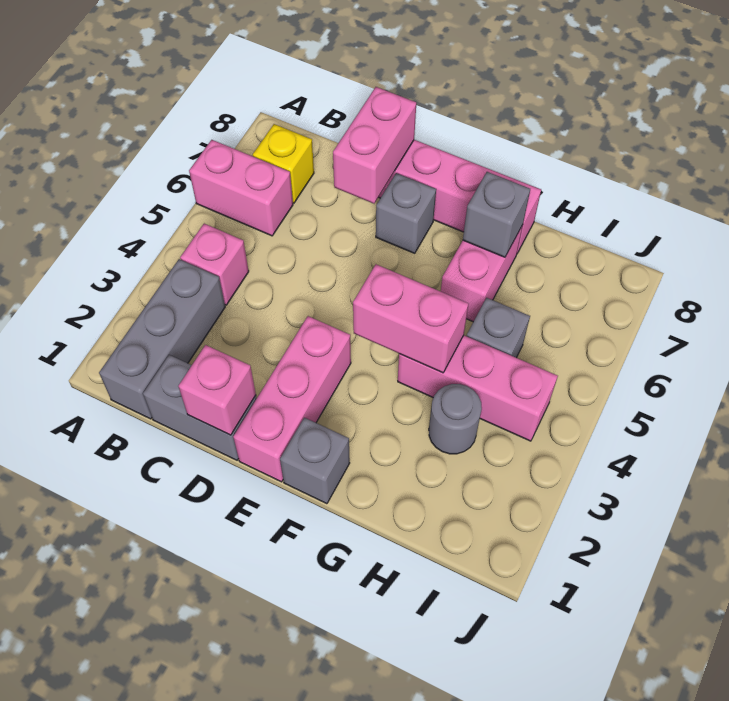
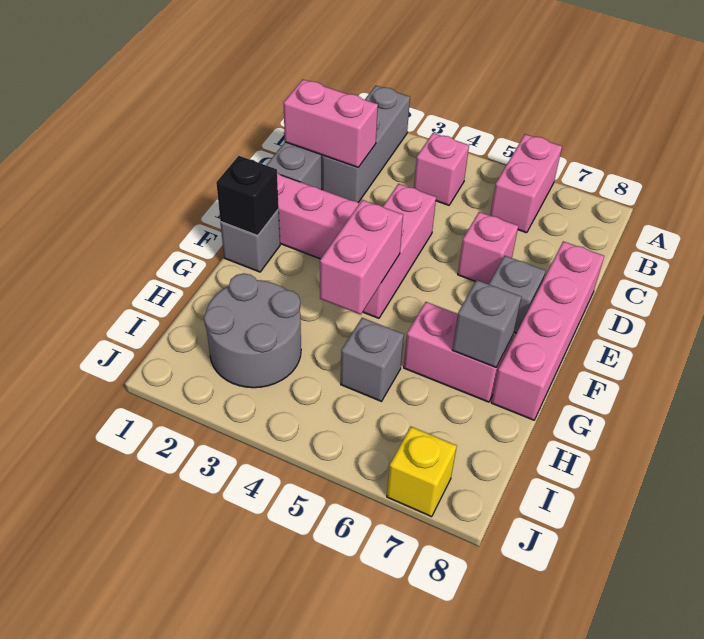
grey 1x3 brick [99,259,225,419] -> grey 1x3 brick turned to [322,86,410,203]
yellow 1x1 brick [253,124,314,203] -> yellow 1x1 brick moved to [387,427,457,517]
pink 1x1 brick [178,345,256,435] -> pink 1x1 brick moved to [458,212,518,284]
pink 1x2 brick [333,87,416,204] -> pink 1x2 brick moved to [283,80,378,167]
none -> black 1x1 brick [216,156,279,236]
pink 1x3 brick [398,335,558,441] -> pink 1x3 brick moved to [363,184,436,318]
grey 1x1 round brick [429,384,482,454] -> grey 2x2 round brick [204,273,301,388]

